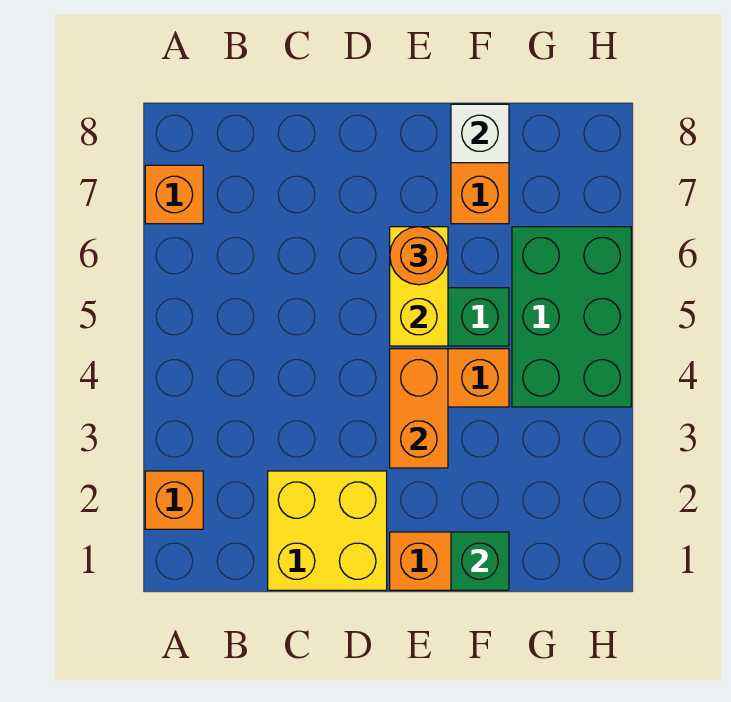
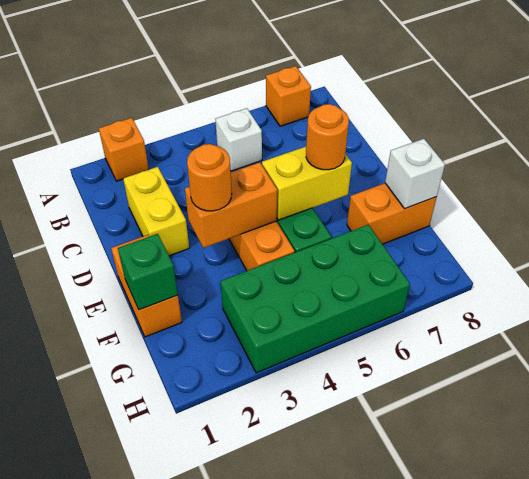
none -> white 1x1 brick [215,108,262,171]
yellow 2x2 brick [268,471,387,590] -> yellow 1x2 brick [123,167,189,256]
none -> orange 1x1 round brick [187,144,232,211]
green 2x3 brick [512,227,631,407] -> green 2x4 brick [221,225,410,373]

